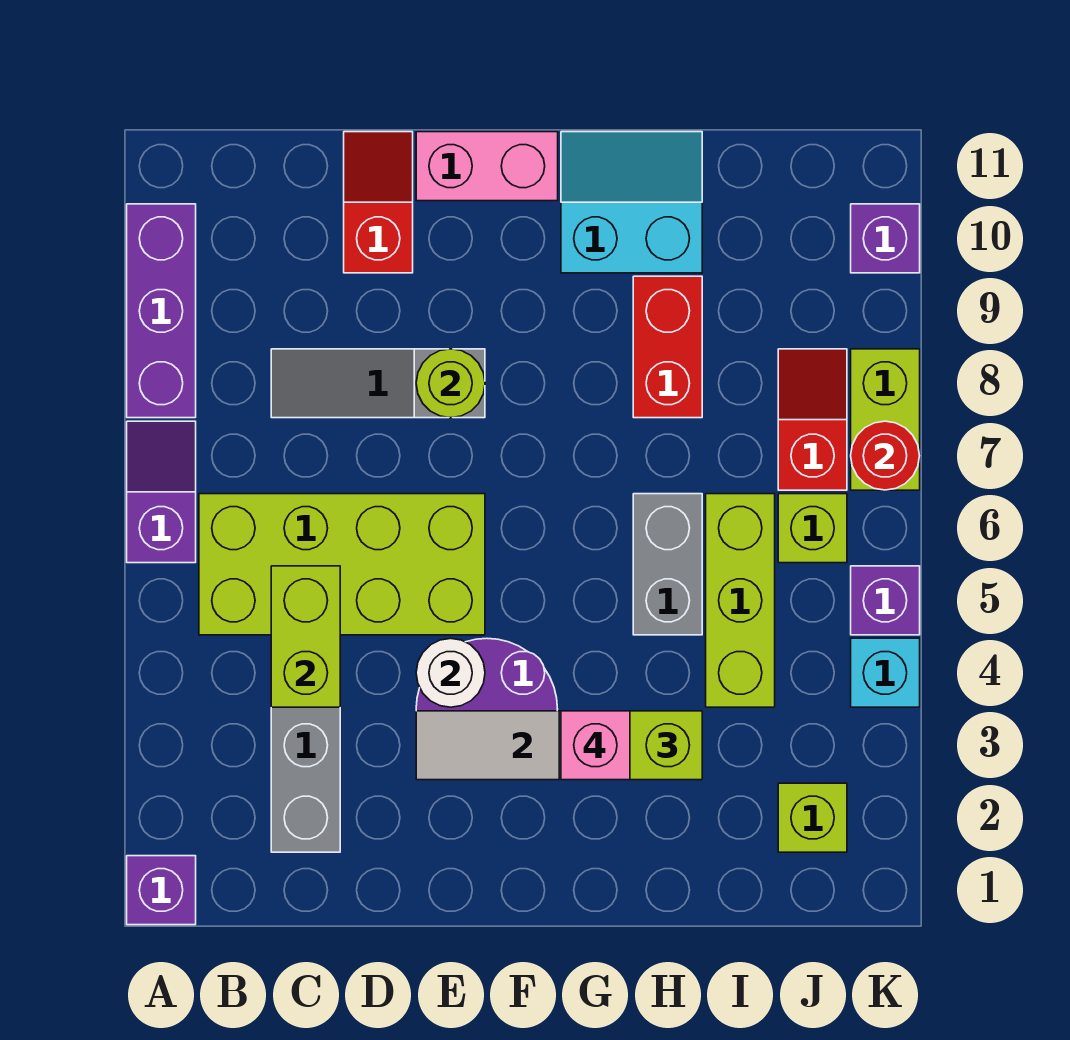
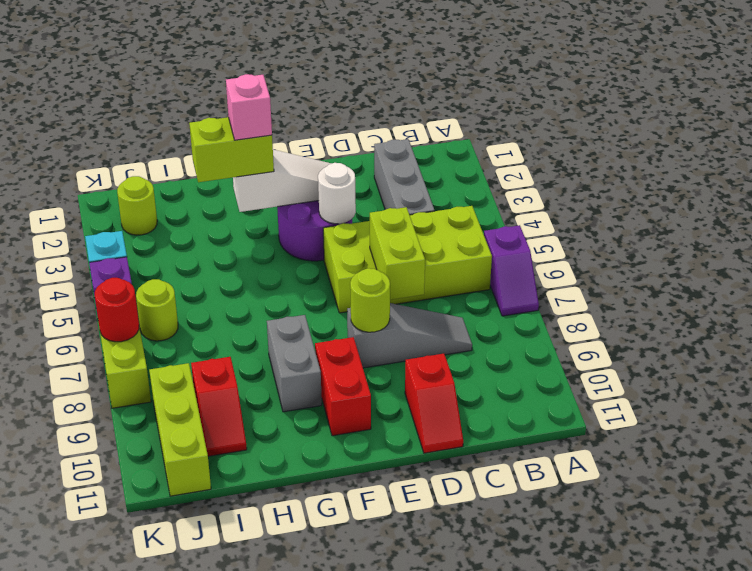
purple 1x1 brick [127,856,196,925] -> none
purple 1x3 brick [127,204,196,418] -> none
lime 1x2 brick [271,566,340,707] -> lime 1x2 brick moved to [370,207,425,300]
pink 1x2 brick [416,132,558,201] -> none
cyan 2x2 slope [561,132,702,273] -> none
grey 1x2 brick [633,494,702,635] -> grey 1x2 brick moved to [267,315,322,412]
red 1x2 brick [633,276,702,418] -> red 1x2 brick moved to [315,337,371,436]
lime 1x3 brick [706,494,775,707] -> lime 1x3 brick moved to [149,363,211,496]
lime 1x1 brick [778,783,847,852] -> lime 1x1 round brick [117,176,157,235]
lime 1x1 brick [778,494,847,563] -> lime 1x1 round brick [136,279,178,341]
red 1x2 slope [778,349,847,490] -> red 1x2 slope moved to [191,357,247,456]
purple 1x1 brick [851,204,920,273] -> none

